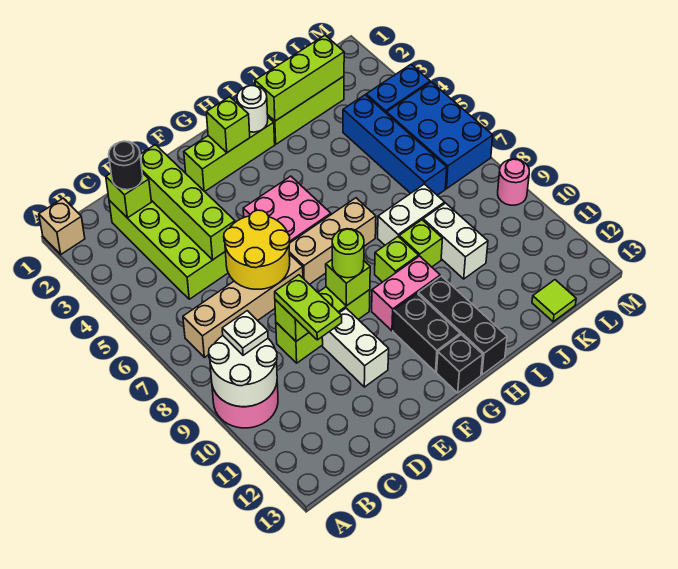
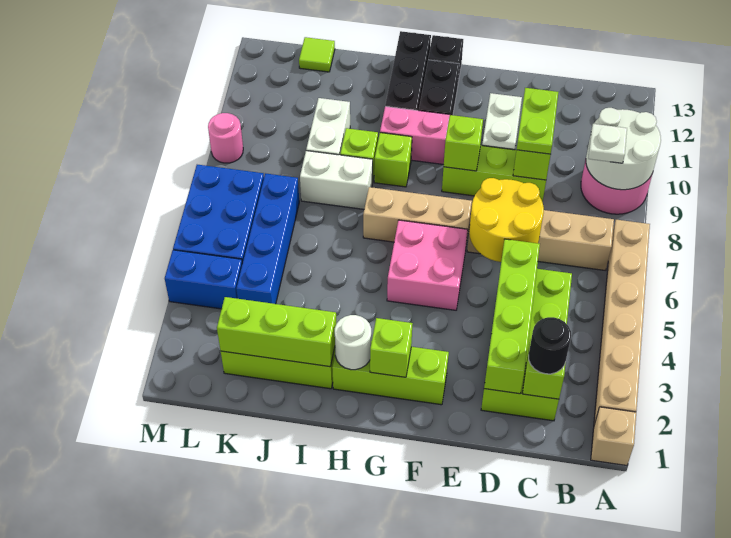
none -> tan 1x6 brick [594,220,650,424]
lime 1x1 round brick [332,229,364,278] -> none

